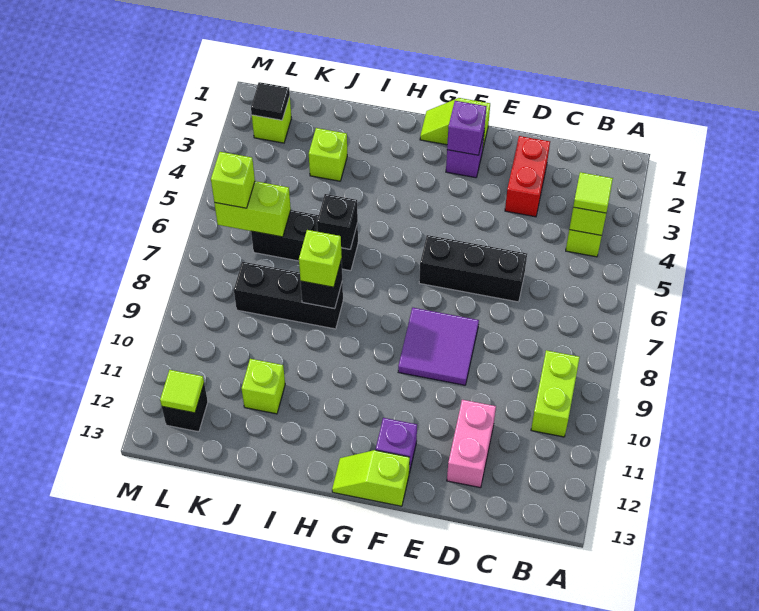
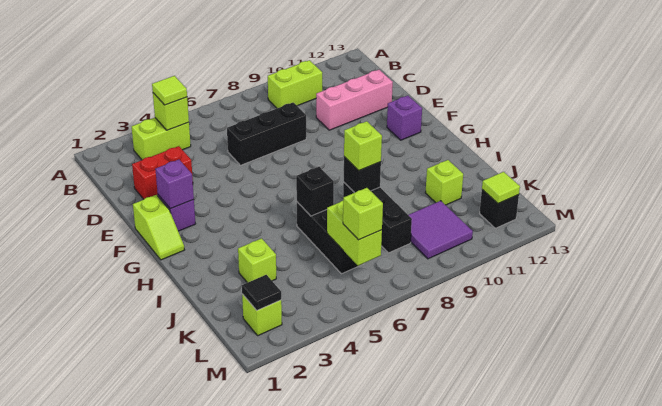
black 1x3 brick [419,235,527,302] -> black 1x3 brick turned to [227,103,306,165]
pink 1x2 brick [447,400,496,488] -> pink 1x3 brick [316,70,393,130]
purple 2x2 tile [398,308,479,385] -> purple 2x2 tile moved to [409,201,473,259]
lime 1x2 slope [332,450,410,506] -> none

